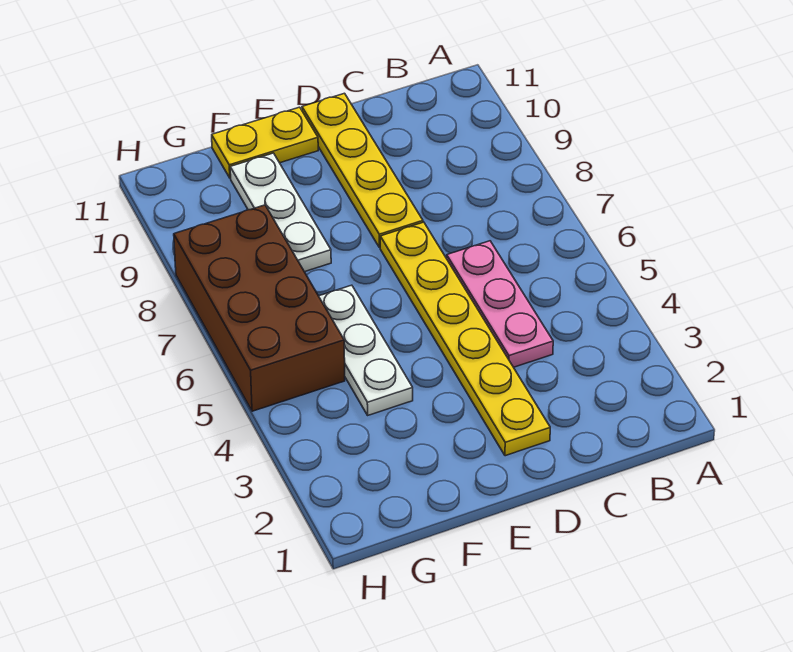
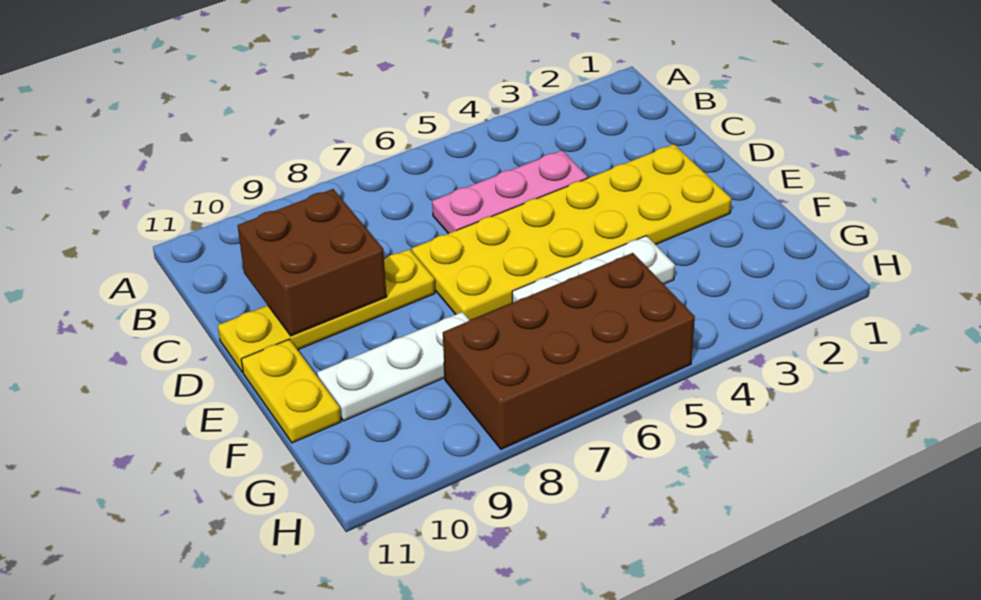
none -> brown 2x2 brick [238,189,387,336]
yellow 1x6 plate [380,222,550,456] -> yellow 2x6 plate [412,144,731,320]

